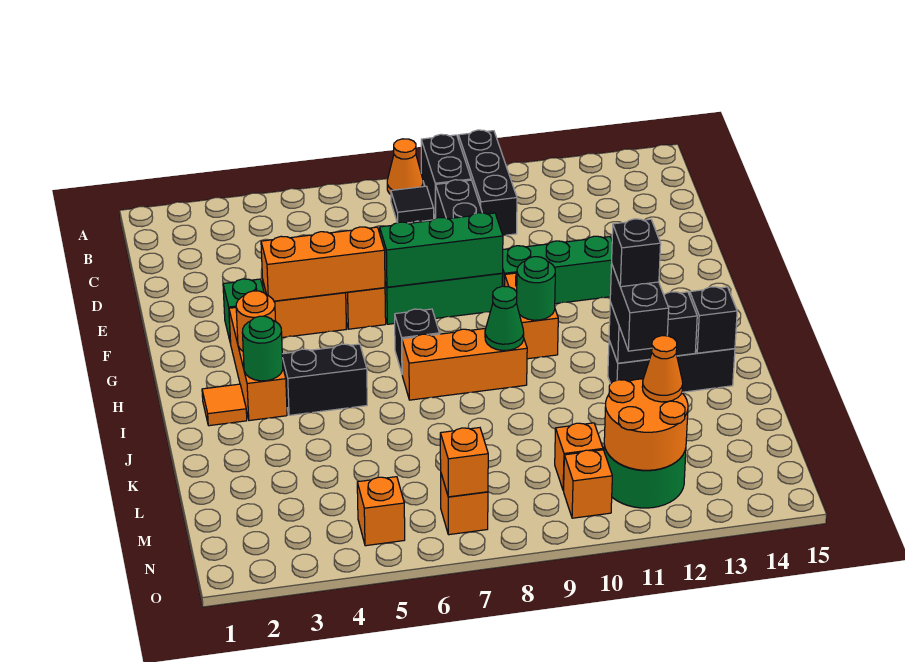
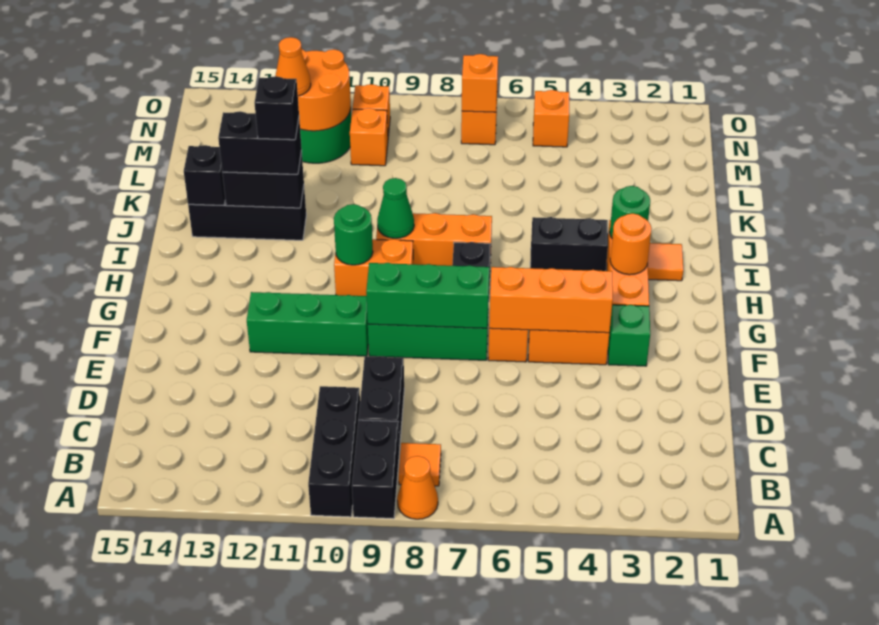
black 1x1 tile [391,186,434,223] -> orange 1x1 tile [399,443,441,486]
orange 1x2 brick [505,273,558,359] -> orange 1x2 brick turned to [334,239,413,296]
black 1x2 brick [610,264,669,351] -> black 1x2 brick turned to [218,111,302,174]

